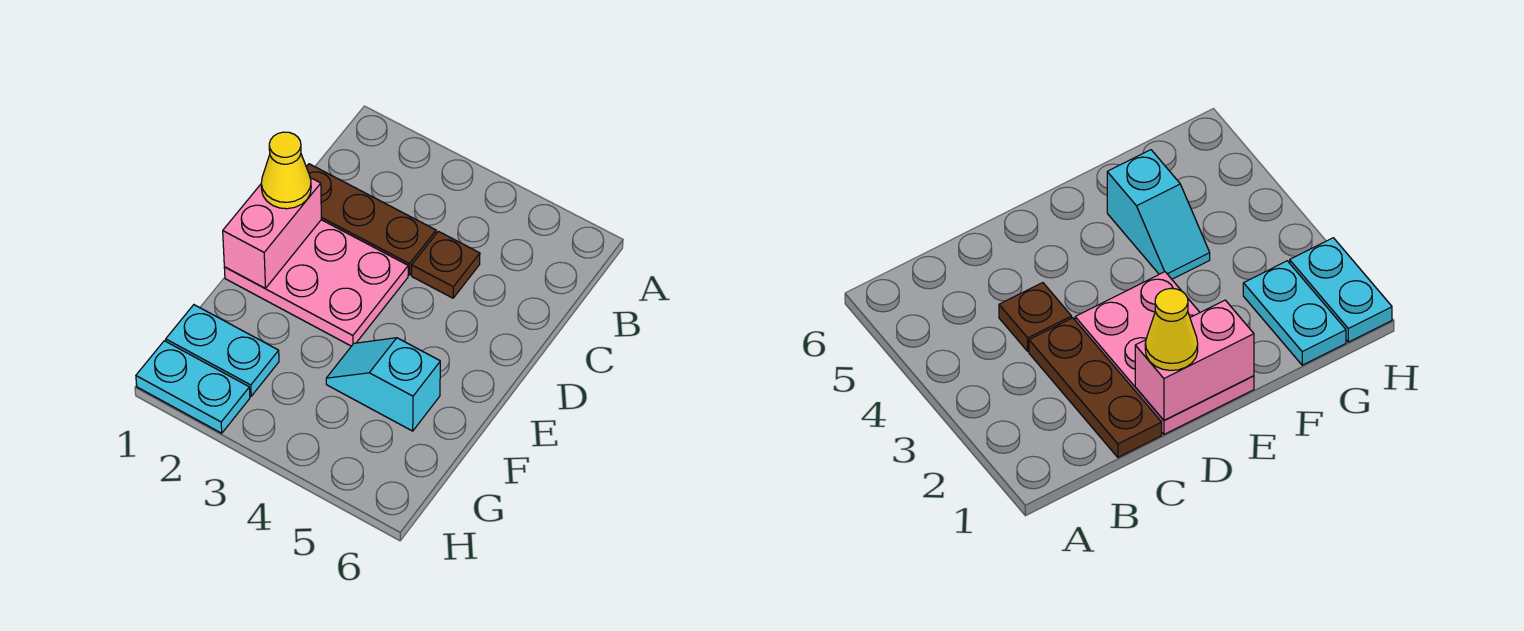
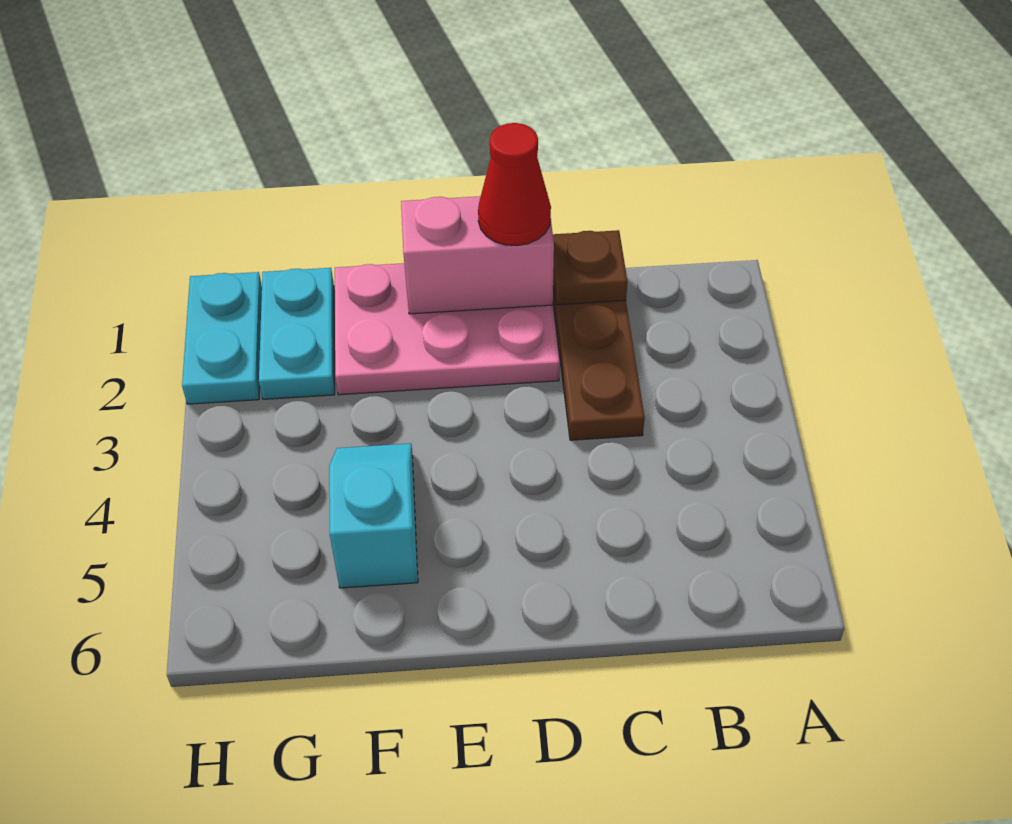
brown 1x1 plate [412,231,480,298] -> brown 1x1 plate moved to [553,230,628,305]
pink 2x3 plate [224,220,408,346] -> pink 2x3 plate turned to [335,263,560,395]
yellow 1x1 cone [261,132,311,209] -> red 1x1 cone [478,123,551,246]

